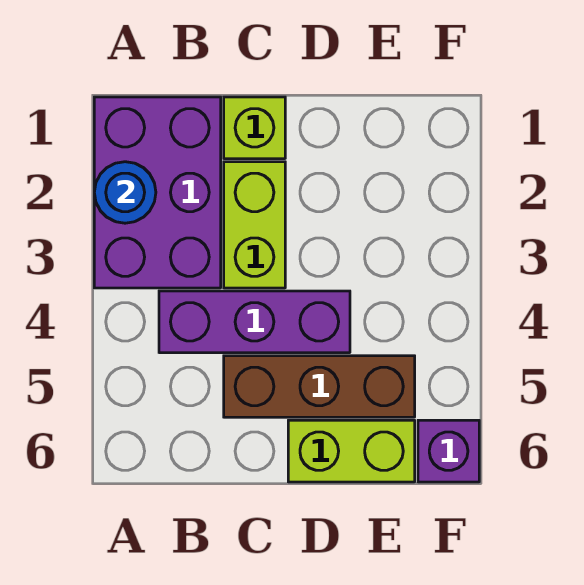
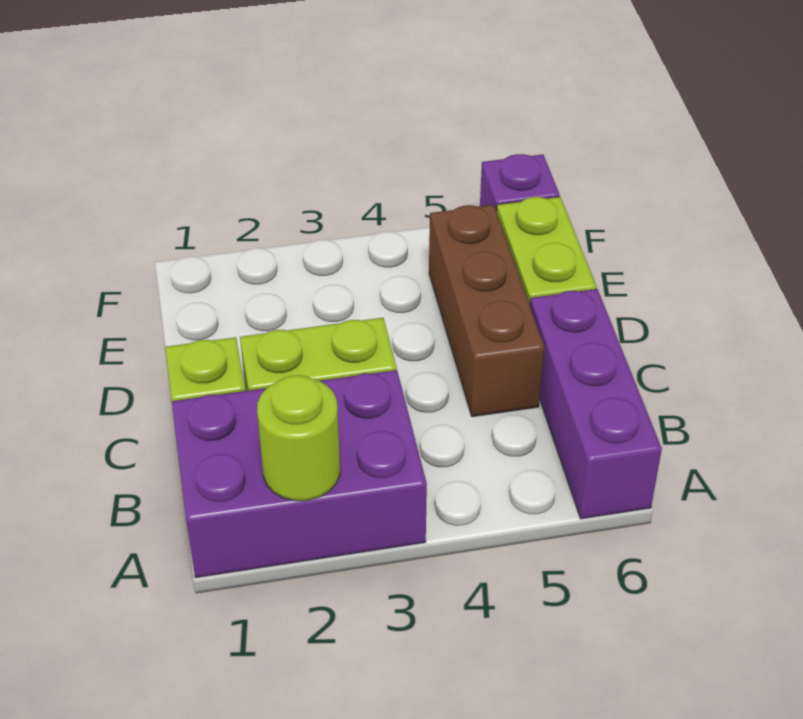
blue 1x1 round brick [94,162,156,223] -> lime 1x1 round brick [257,375,340,501]
purple 1x3 brick [159,291,350,353] -> purple 1x3 brick moved to [530,289,662,519]

